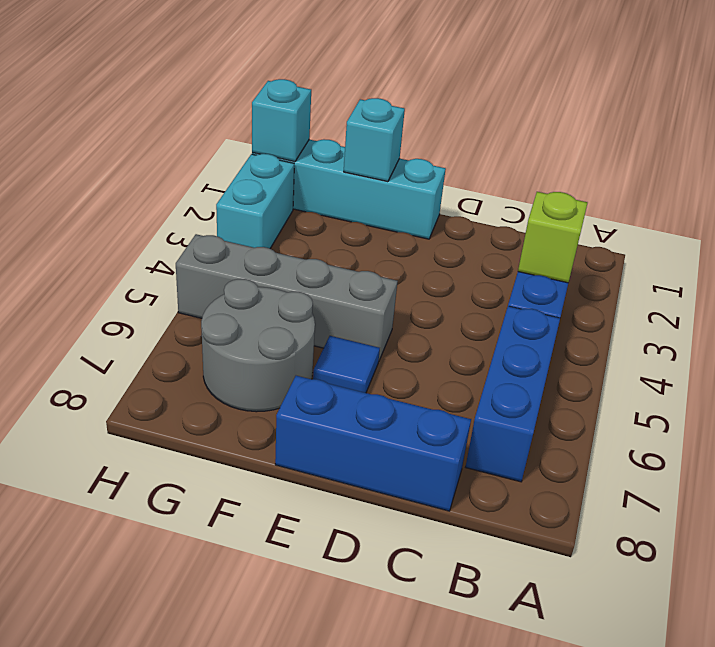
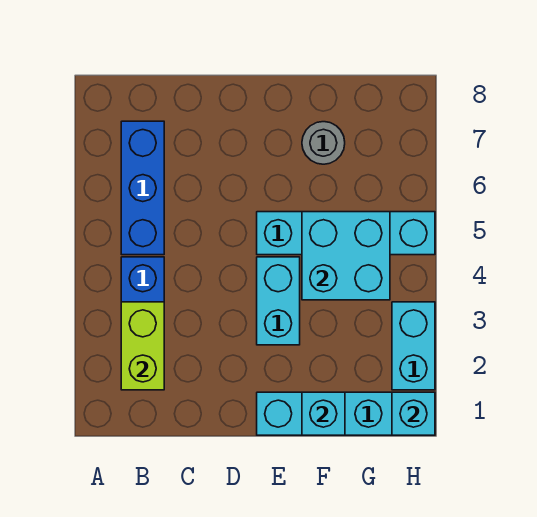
lime 1x1 brick [518,192,587,283] -> lime 1x2 brick [121,302,164,390]
blue 1x3 brick [275,376,471,511] -> none
none -> cyan 1x2 brick [257,257,300,345]
grey 1x4 brick [176,234,398,360] -> cyan 1x4 brick [257,212,435,255]
blue 1x1 tile [313,336,380,393] -> none
none -> cyan 2x2 brick [302,212,390,300]
grey 2x2 round brick [201,279,315,412] -> grey 1x1 round brick [302,122,345,164]

